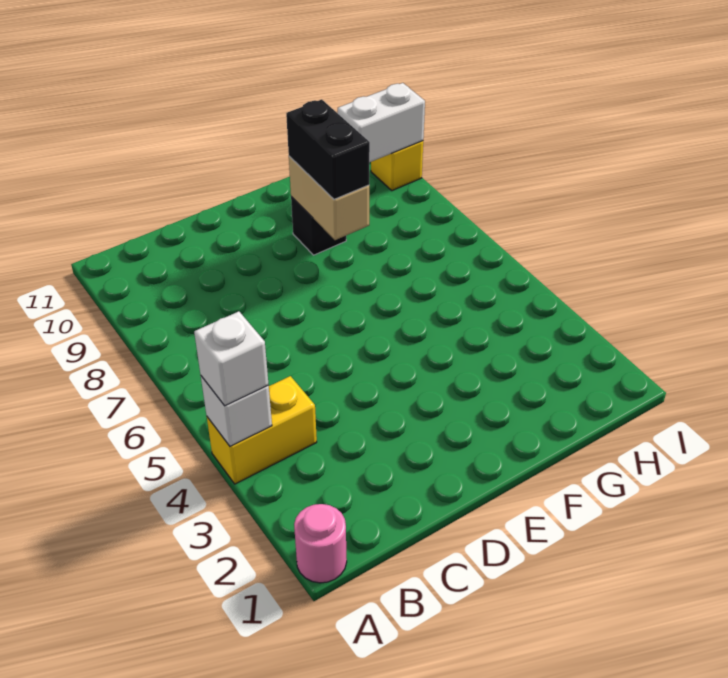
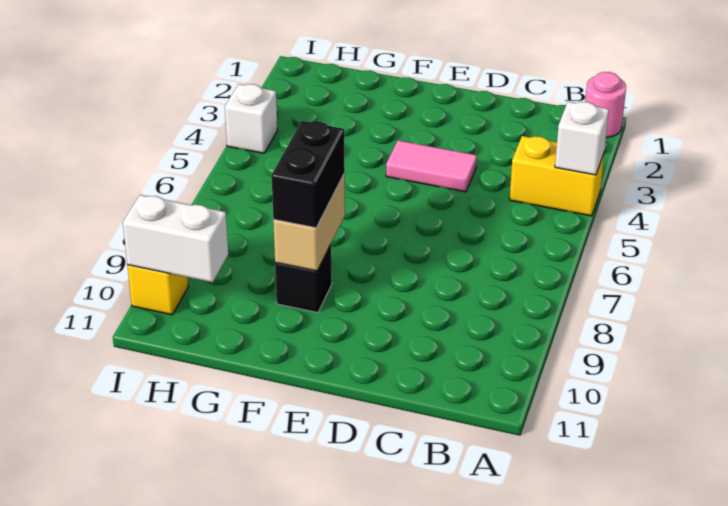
white 1x1 brick [194,311,269,406] -> white 1x1 brick moved to [225,84,277,153]
none -> pink 1x2 tile [386,140,477,192]

